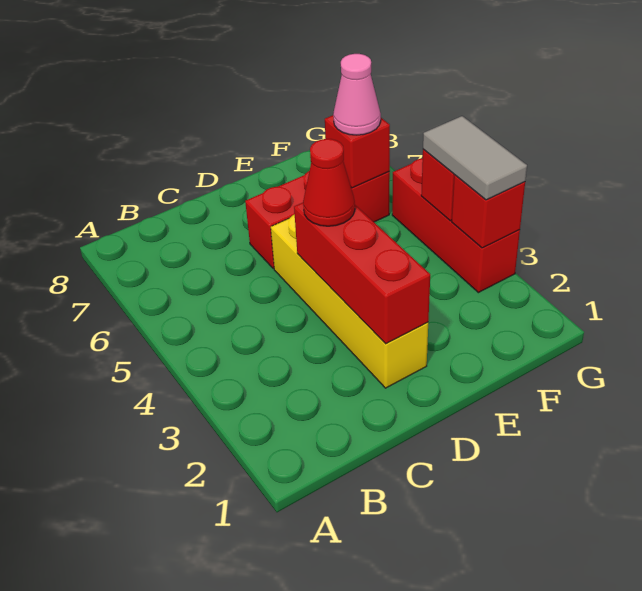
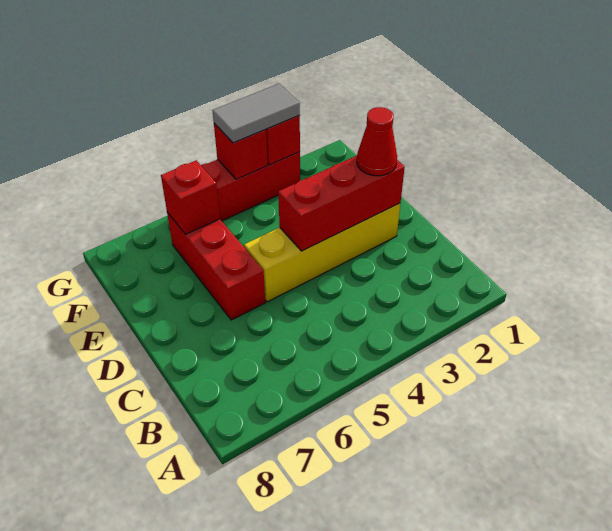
red 1x1 cone [303,139,355,226] -> red 1x1 cone moved to [357,107,397,176]
pink 1x1 cone [333,54,381,135] -> none

